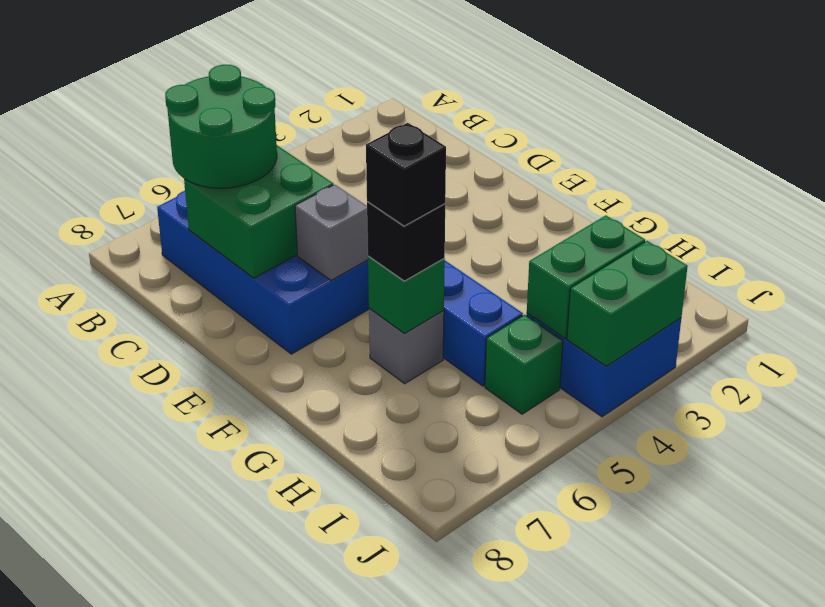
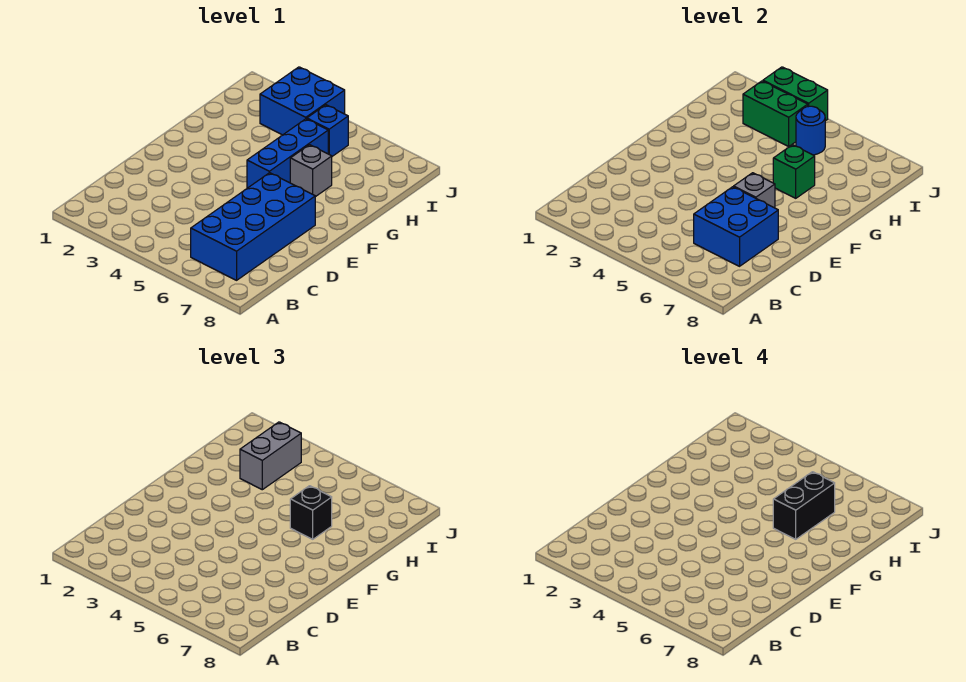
green 2x2 round brick [165,64,277,188] -> none
green 2x2 brick [184,145,333,278] -> blue 2x2 brick [694,187,778,266]
black 1x1 brick [366,123,446,226] -> black 1x2 brick [773,472,835,539]
none -> grey 1x2 brick [240,422,301,490]
green 1x1 brick [485,315,563,414] -> blue 1x1 brick [307,105,348,156]
none -> blue 1x1 round brick [796,106,825,155]

